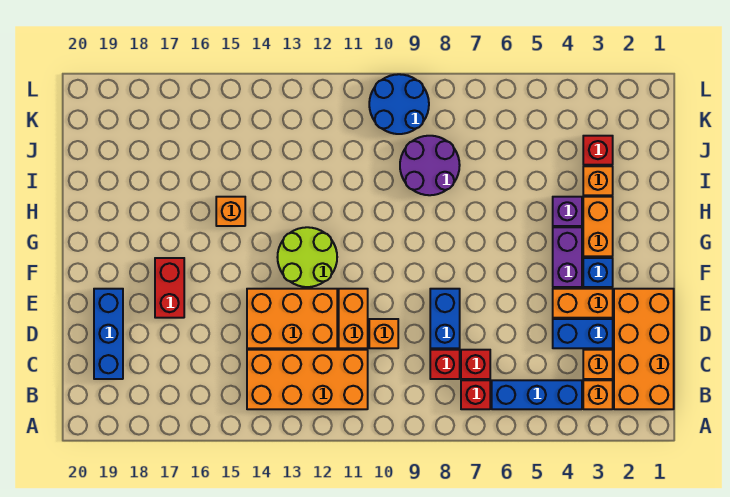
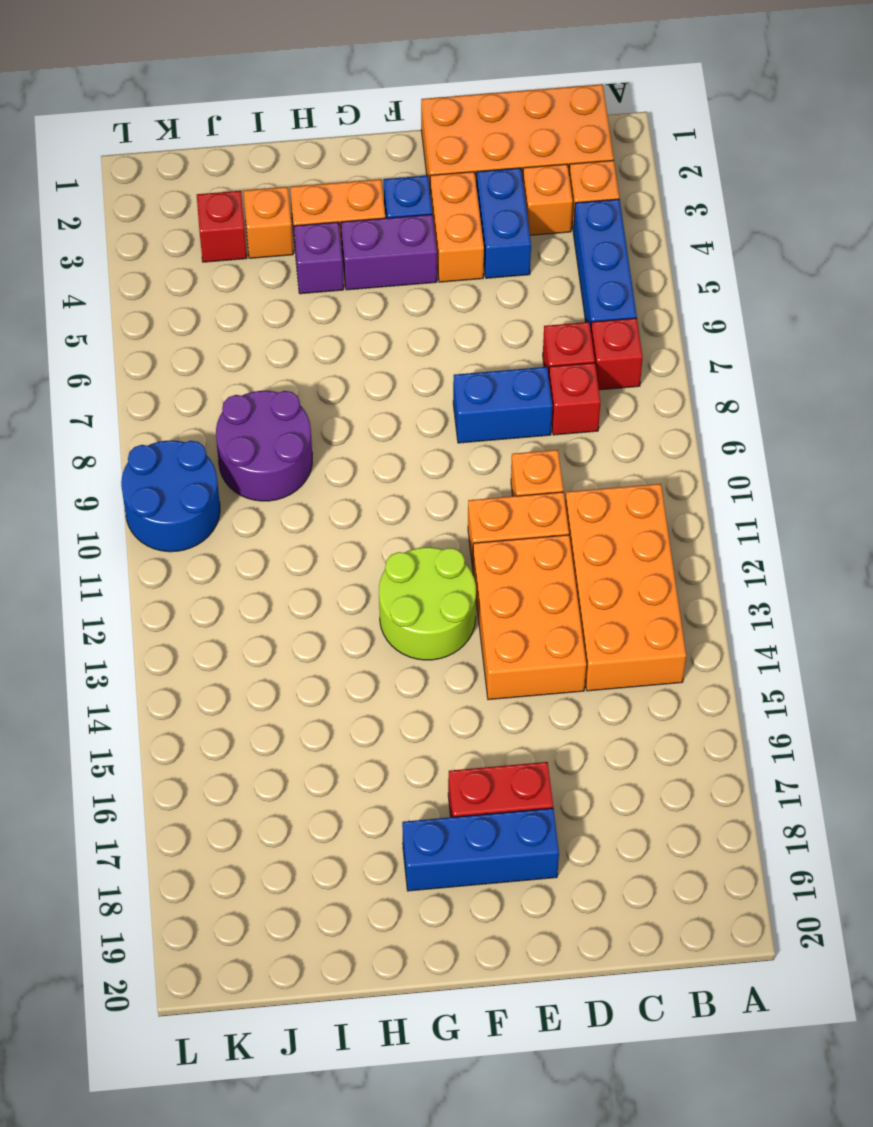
blue 1x3 brick [94,289,123,379] -> blue 1x3 brick moved to [402,808,559,891]
orange 1x1 brick [216,197,245,226] -> none

